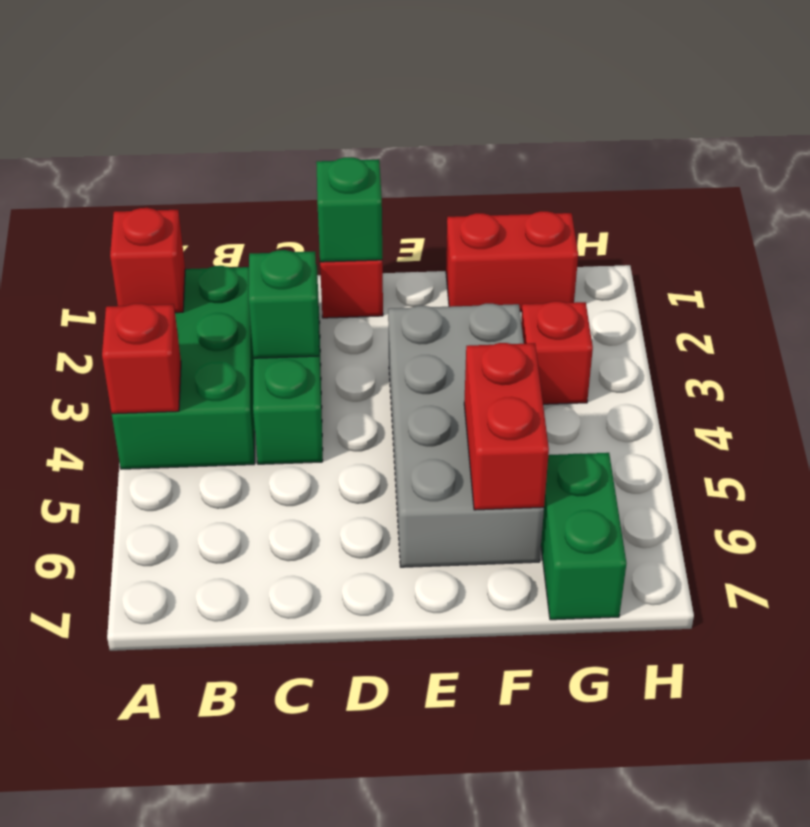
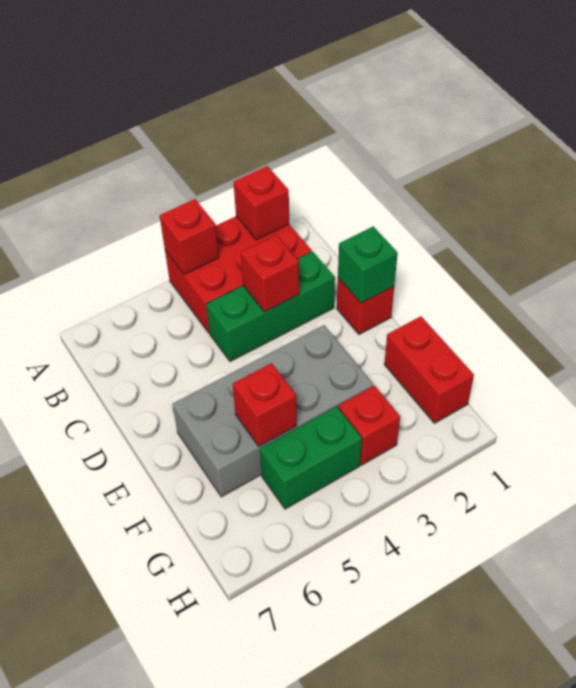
green 2x3 brick [112,266,255,469] -> red 2x3 brick [165,216,312,333]
green 1x1 brick [249,250,319,358] -> red 1x1 brick [241,235,299,312]
red 1x2 brick [464,343,549,510] -> red 1x1 brick [233,363,297,446]
green 1x2 brick [541,453,626,620] -> green 1x2 brick moved to [260,407,362,509]

